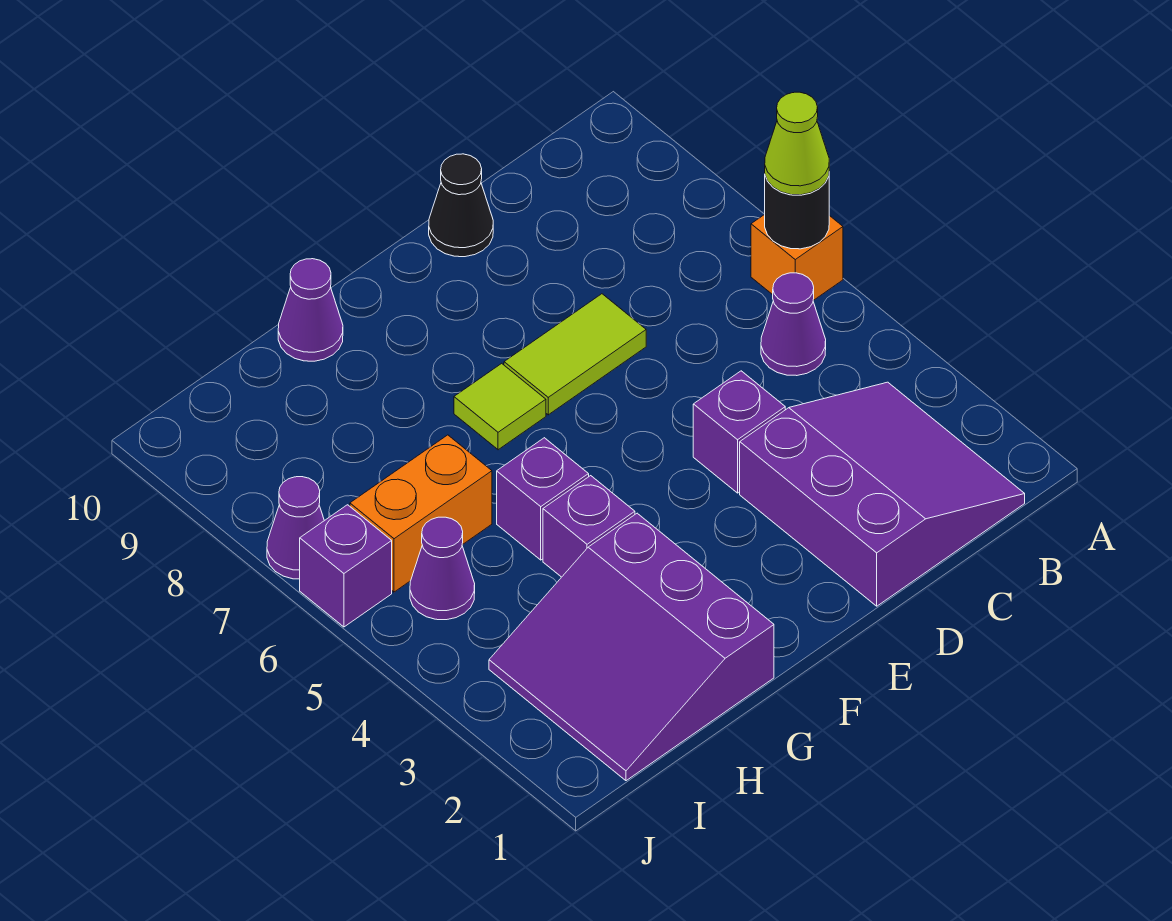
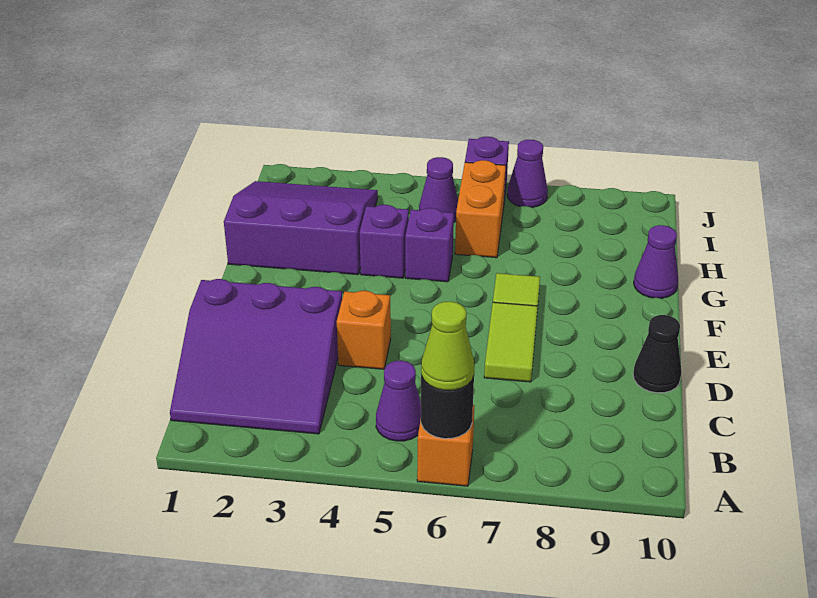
purple 1x1 brick [693,371,785,493] -> orange 1x1 brick [337,291,391,369]

